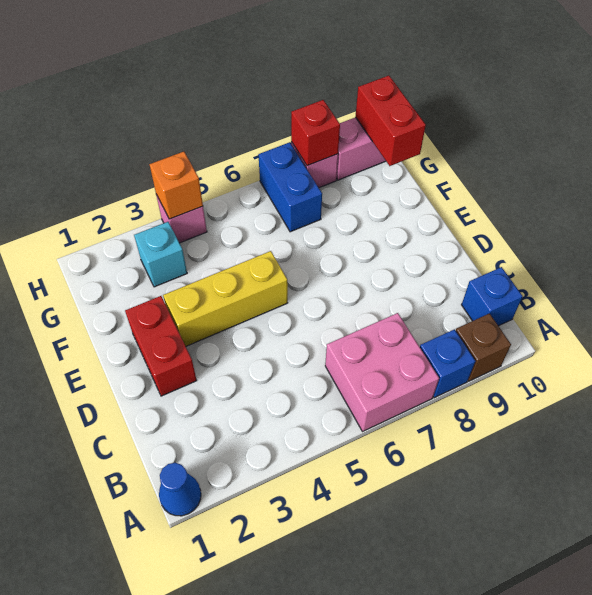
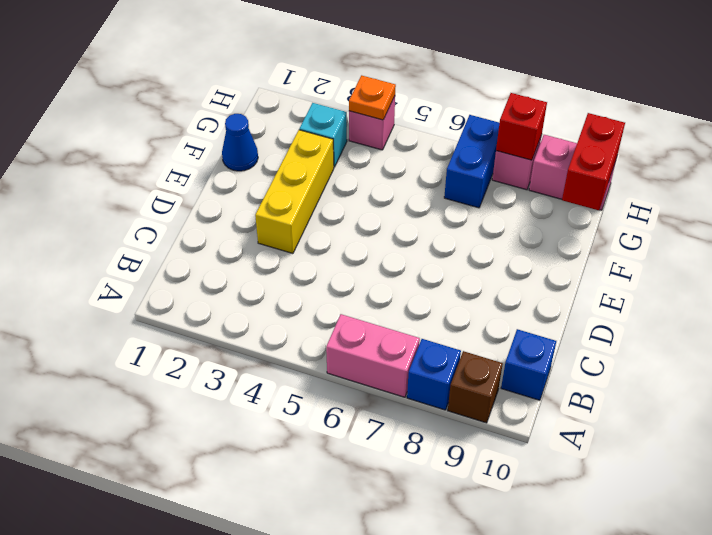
blue 1x1 cone [159,463,201,516] -> blue 1x1 cone moved to [222,114,258,171]
pink 2x2 brick [325,313,439,431] -> pink 1x2 brick [326,314,420,397]
red 1x2 brick [125,296,197,396] -> none
yellow 1x3 brick [163,251,288,346] -> yellow 1x3 brick turned to [255,130,334,253]
orange 1x1 brick [149,152,203,219] -> orange 1x1 plate [349,75,396,120]

